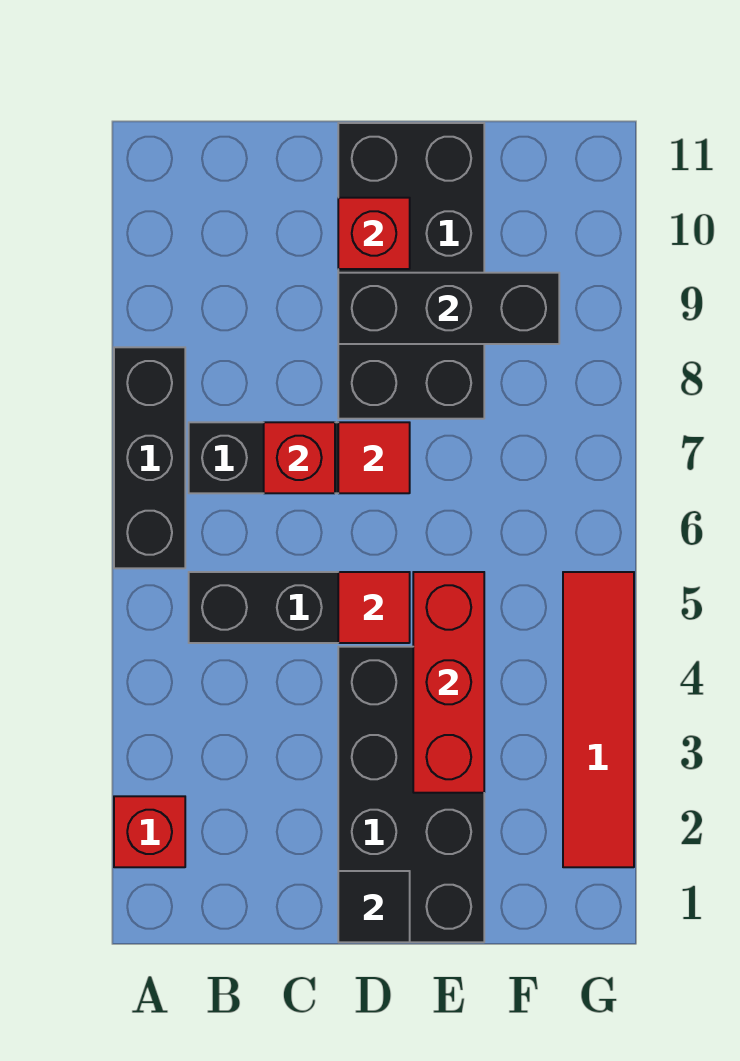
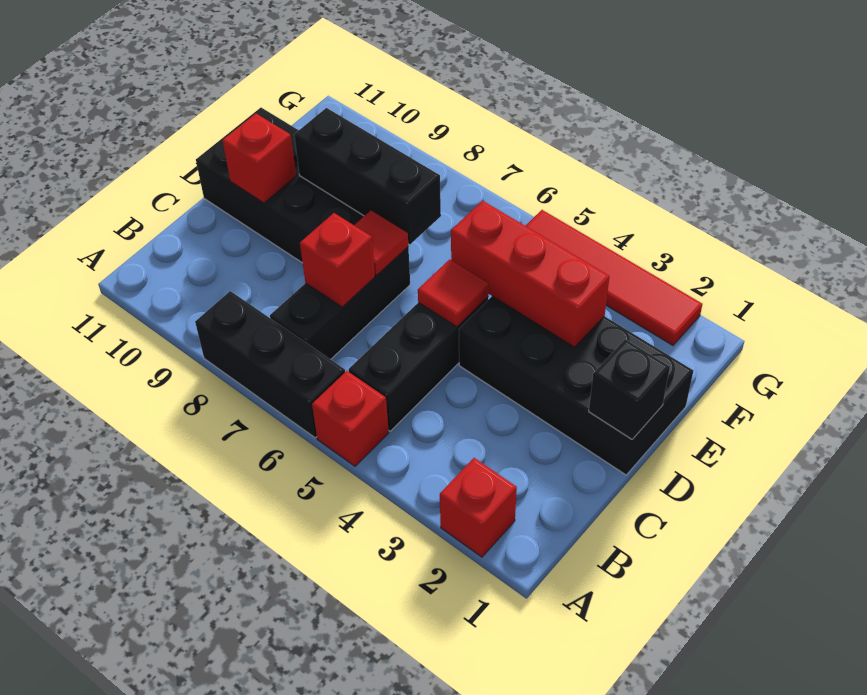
none -> red 1x1 brick [312,371,389,466]
black 1x1 tile [338,871,410,942] -> black 1x1 brick [589,339,670,439]
black 1x3 brick [338,273,559,344] -> black 1x3 brick turned to [294,108,441,244]

